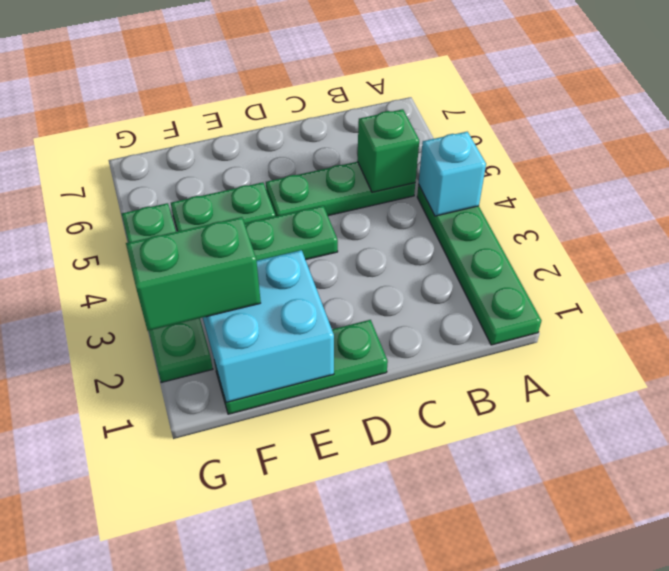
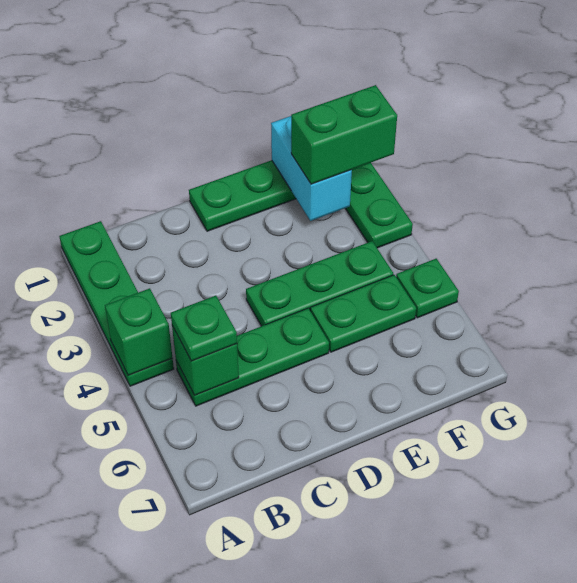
cyan 1x1 brick [419,132,486,216] -> green 1x1 brick [105,288,172,375]
none -> green 1x1 plate [171,296,237,361]
cyan 2x2 brick [203,250,334,403] -> cyan 1x2 brick [271,116,352,221]

